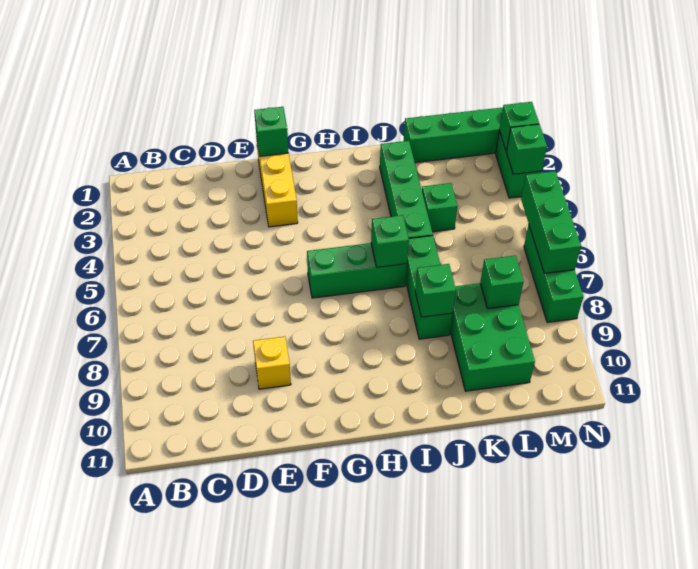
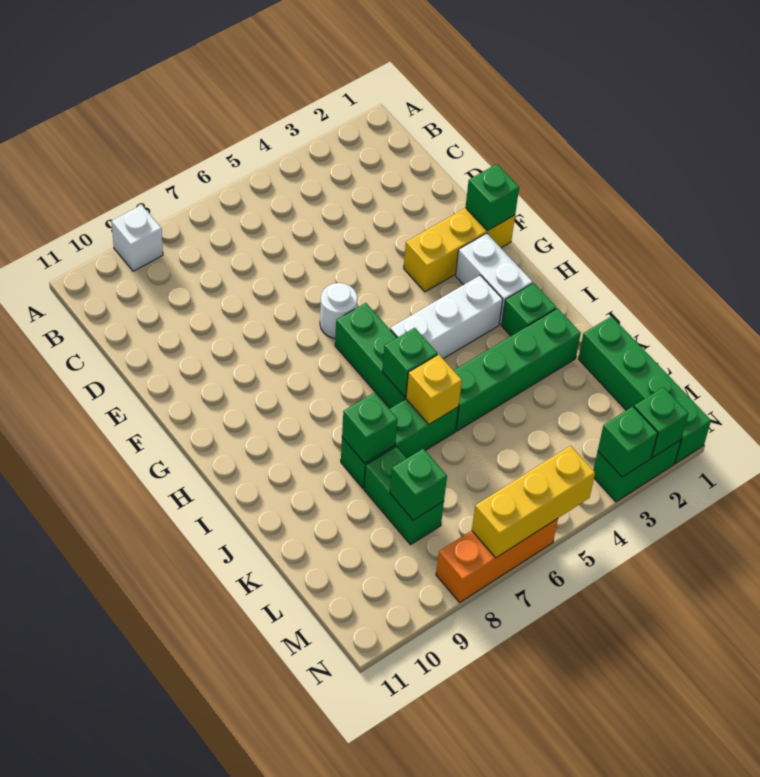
none -> white 1x1 brick [111,205,163,271]
yellow 1x1 brick [253,337,291,389] -> yellow 1x1 brick moved to [406,354,462,424]
none -> white 1x1 round brick [320,283,358,338]
none -> white 1x2 brick [456,233,533,324]
none -> white 1x3 brick [390,275,503,359]
green 1x1 brick [422,183,458,232] -> green 1x1 brick moved to [502,283,556,336]
green 2x3 brick [450,283,535,391] -> green 1x2 brick [364,447,444,545]
green 1x3 brick [521,171,581,273] -> yellow 1x3 brick [472,446,595,558]
green 1x3 brick [524,225,583,322] -> orange 1x3 brick [436,519,558,602]

